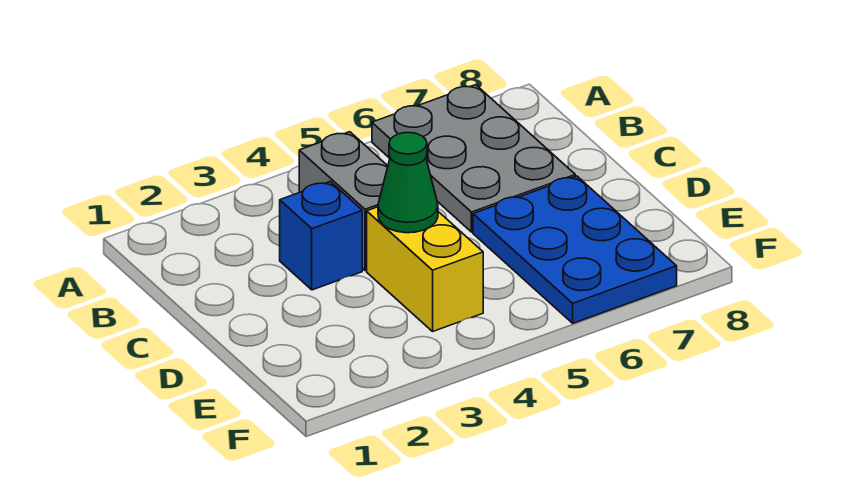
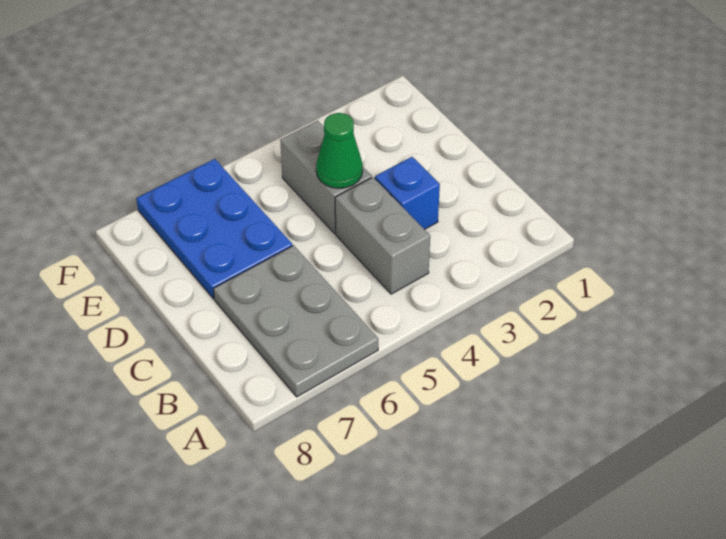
yellow 1x2 brick [367,207,483,331] -> grey 1x2 brick [280,121,372,233]

